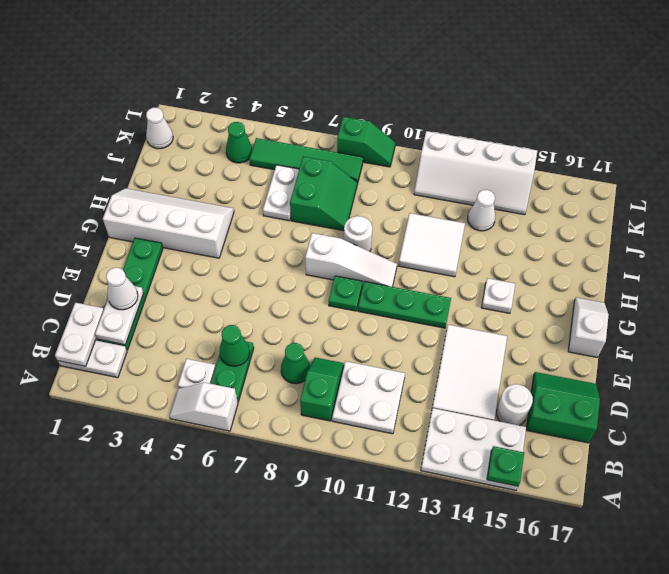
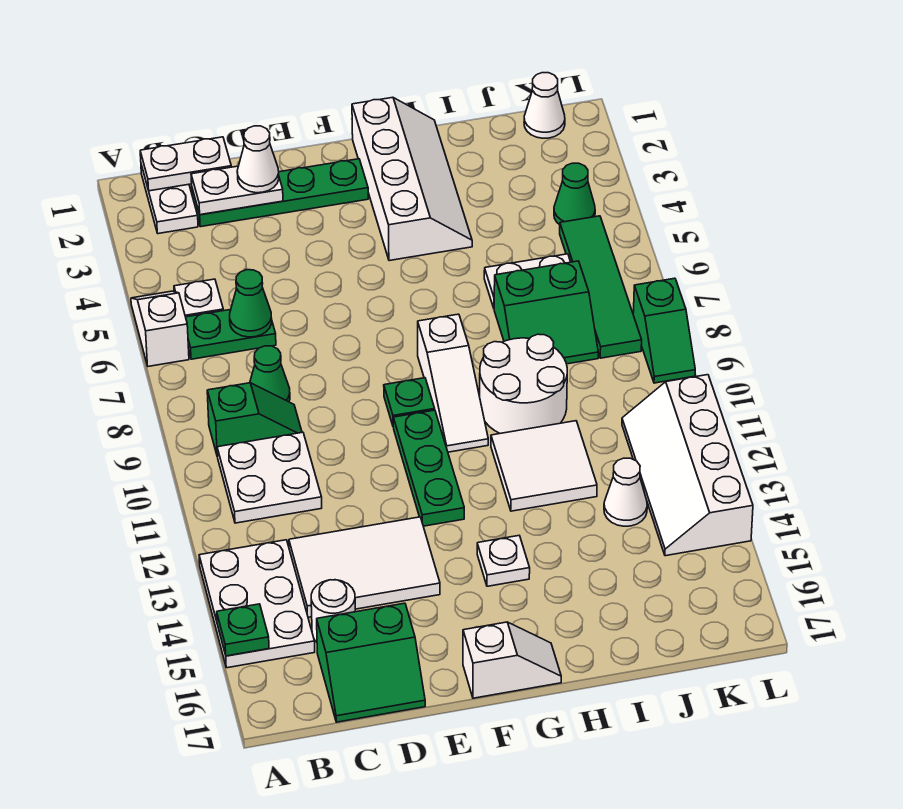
green 2x2 slope [526,372,600,443] -> green 2x2 slope turned to [317,603,425,722]
white 1x1 round brick [344,216,372,251] -> white 2x2 round brick [480,334,567,433]

